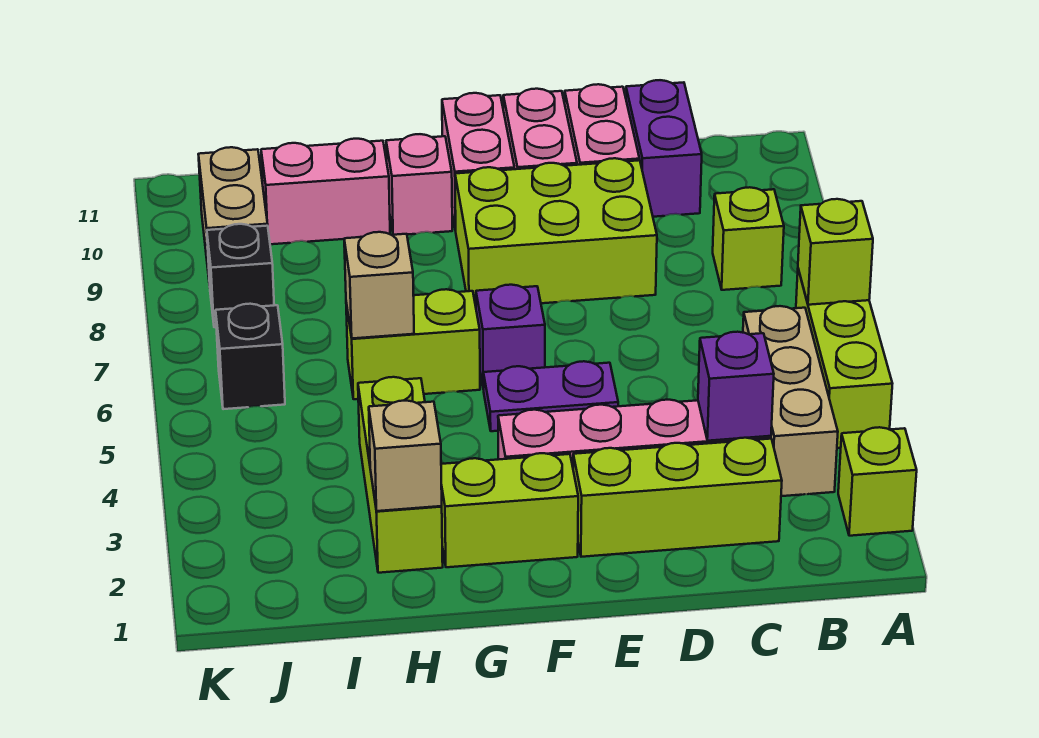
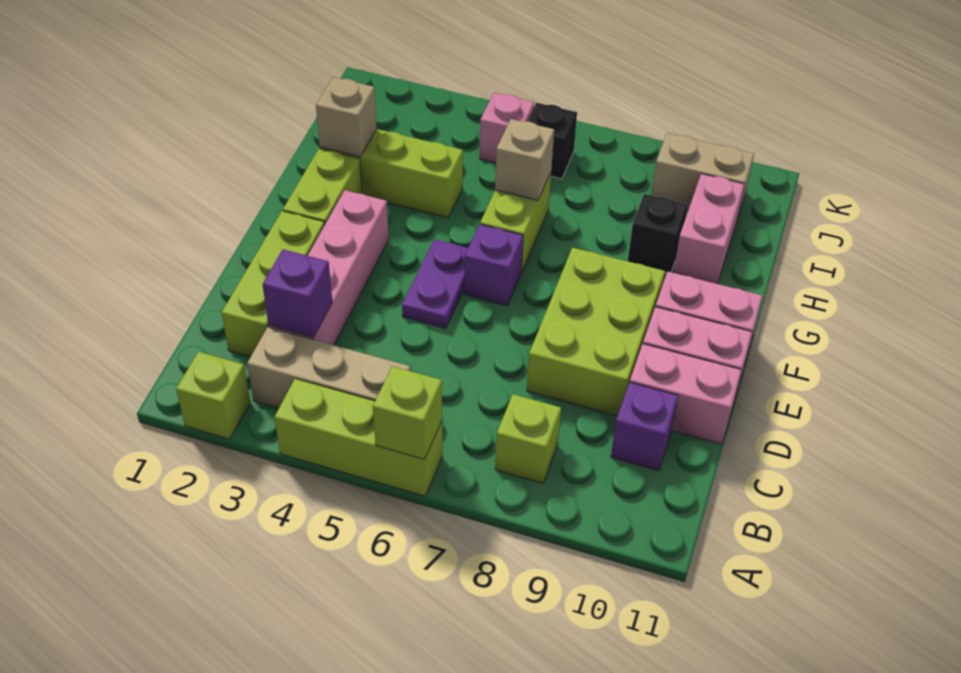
purple 1x2 brick [626,80,702,217] -> purple 1x1 brick [611,382,678,471]
pink 1x1 brick [386,134,452,235] -> pink 1x1 brick moved to [480,93,534,163]
black 1x1 brick [207,224,274,327] -> black 1x1 brick moved to [628,194,688,273]

